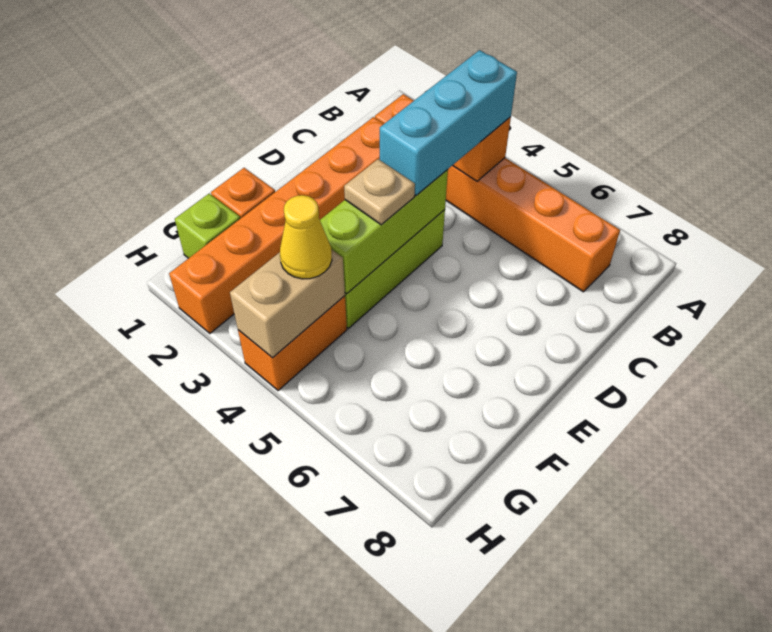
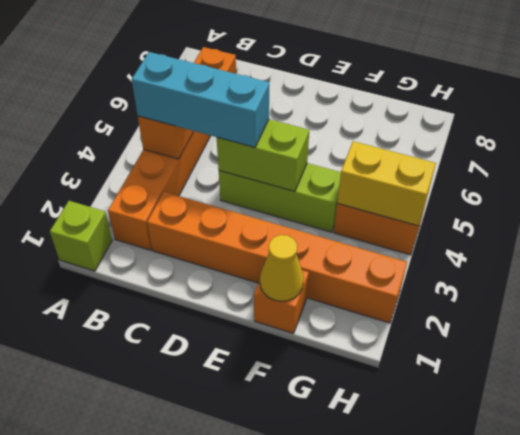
lime 1x3 brick [320,169,448,294] -> lime 1x2 brick [217,119,309,192]
tan 1x1 plate [344,159,415,225] -> none
lime 1x1 brick [175,194,240,258] -> lime 1x1 brick moved to [50,201,112,271]
tan 1x2 brick [230,249,345,358] -> yellow 1x2 brick [337,141,436,226]
yellow 1x1 cone [280,195,332,279] -> yellow 1x1 cone moved to [260,235,304,301]

